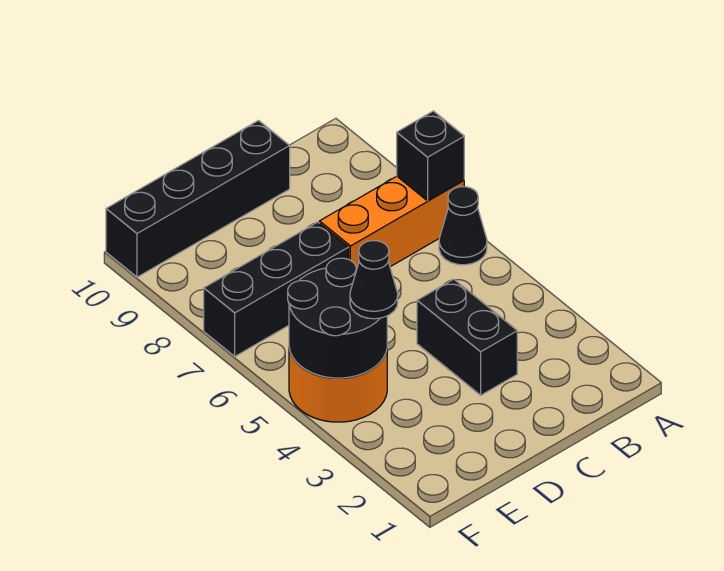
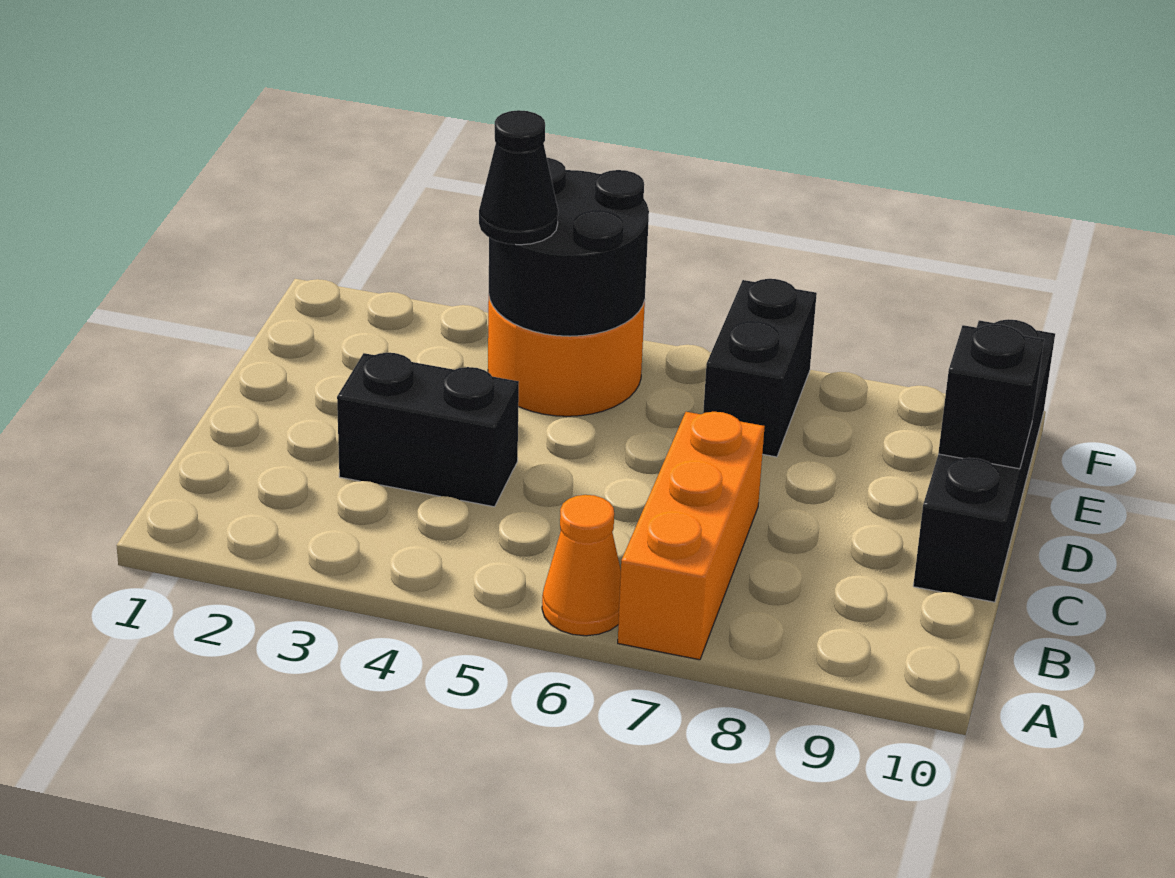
black 1x1 cone [439,187,487,265] -> orange 1x1 cone [542,495,621,636]
black 1x1 brick [397,111,464,201] -> black 1x1 brick moved to [938,324,1044,469]
black 1x3 brick [204,222,349,356] -> black 1x2 brick [703,279,817,457]

